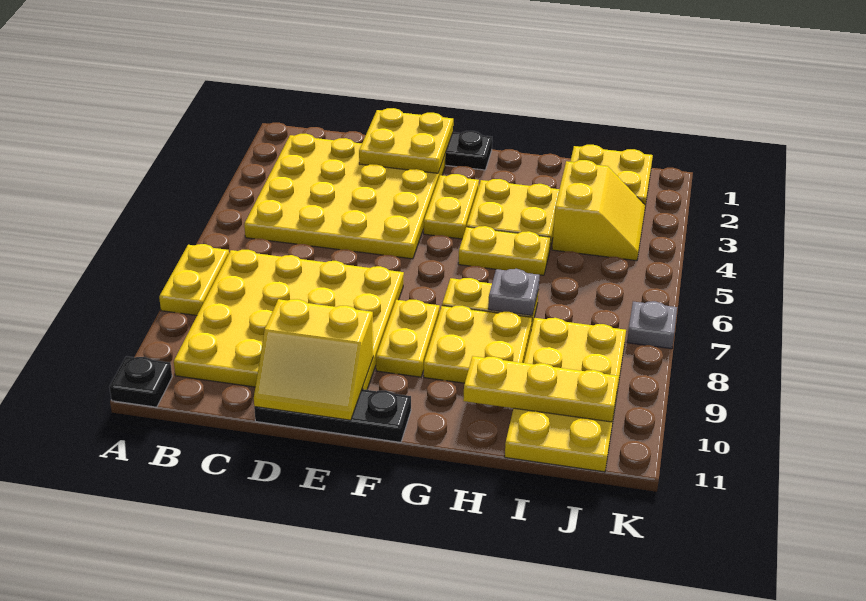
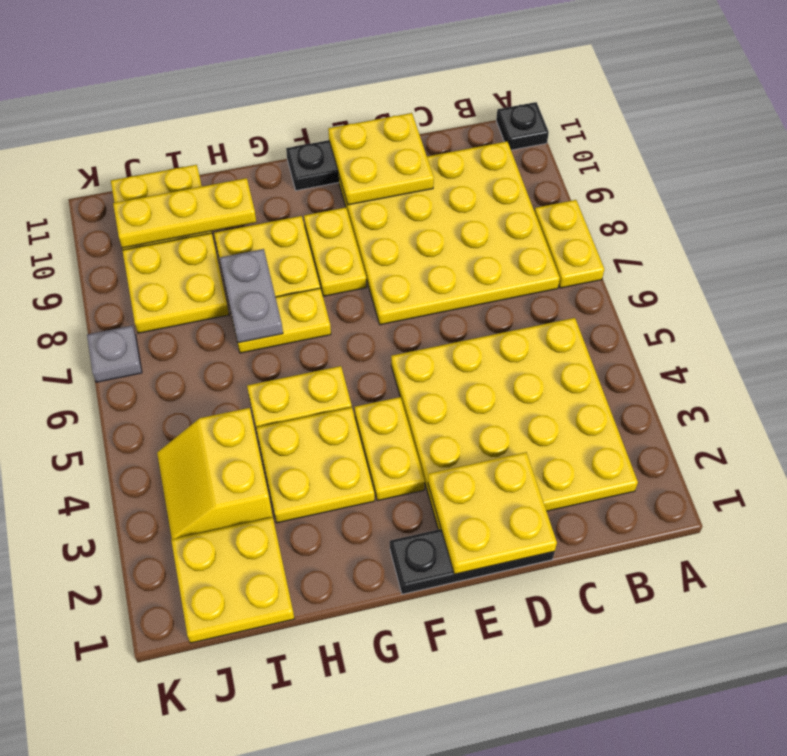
yellow 2x2 slope [254,299,373,420] -> yellow 2x2 plate [328,113,434,205]
grey 1x1 plate [488,269,540,315] -> grey 1x2 plate [220,249,283,343]

